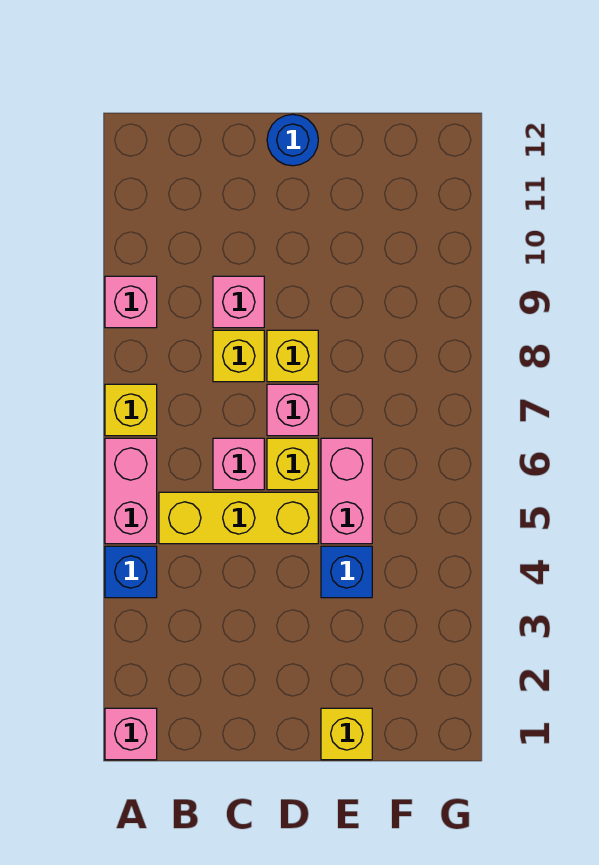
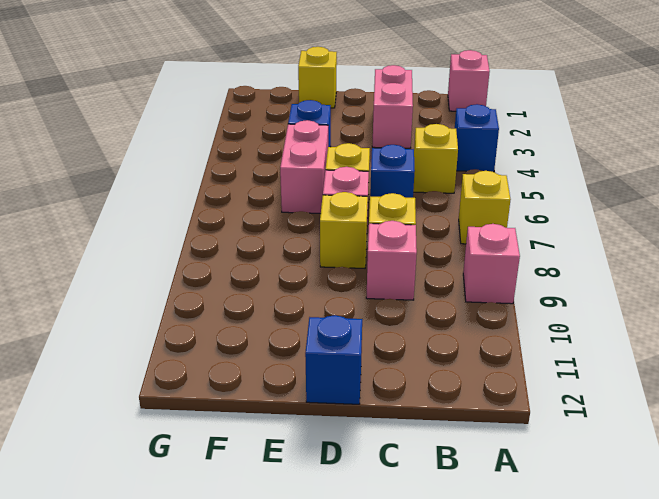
pink 1x2 brick [105,438,157,544] -> pink 1x2 brick moved to [372,65,413,148]
yellow 1x3 brick [159,492,318,544] -> yellow 1x1 brick [413,124,458,193]
pink 1x1 brick [213,438,264,490] -> blue 1x1 brick [370,145,415,198]
blue 1x1 round brick [267,114,318,166] -> blue 1x1 brick [305,315,362,404]

